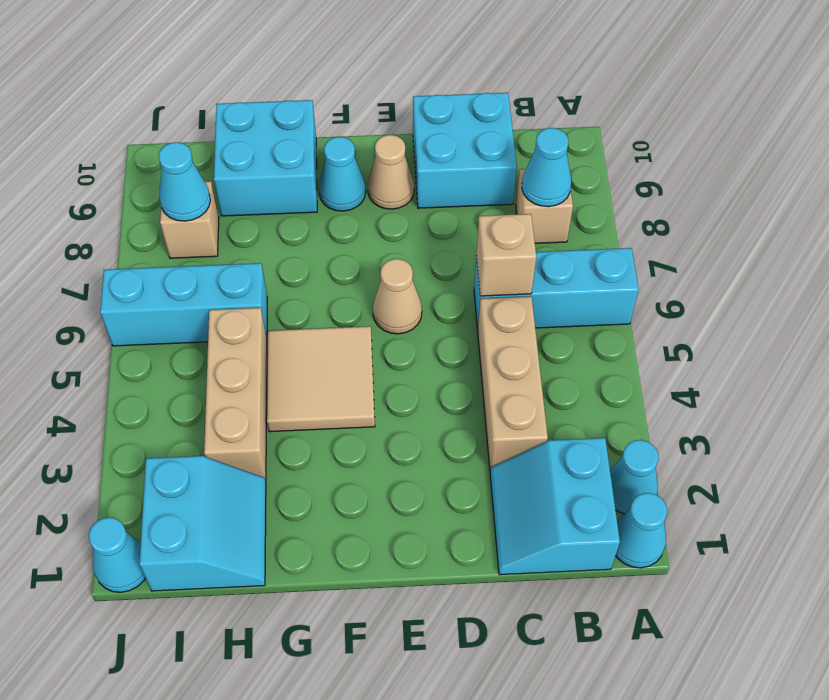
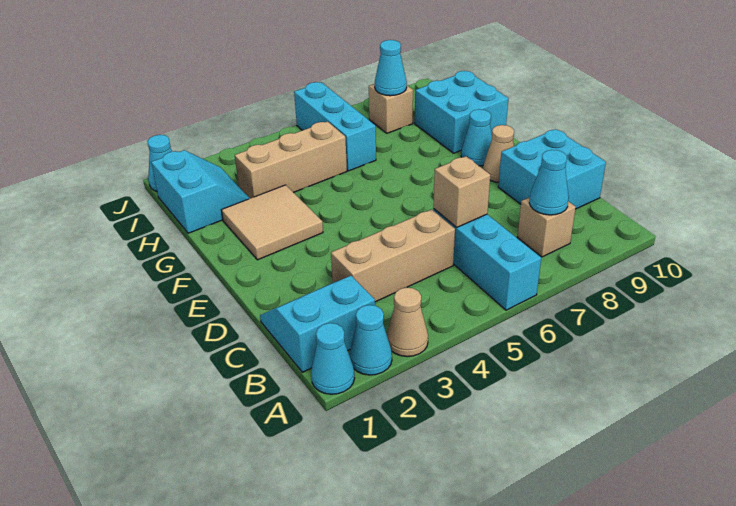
tan 1x1 cone [373,259,422,334] -> tan 1x1 cone moved to [387,287,428,357]
tan 2x2 tile [267,326,375,432] -> tan 2x2 tile moved to [221,185,323,260]
cyan 2x2 slope [139,456,266,591] -> cyan 2x2 slope turned to [151,150,250,233]

